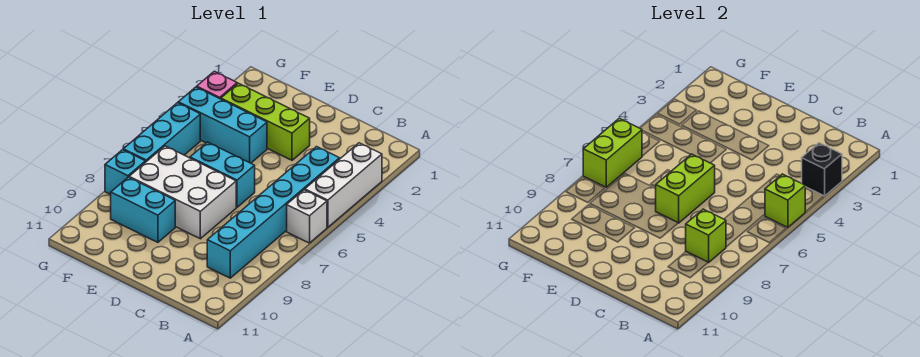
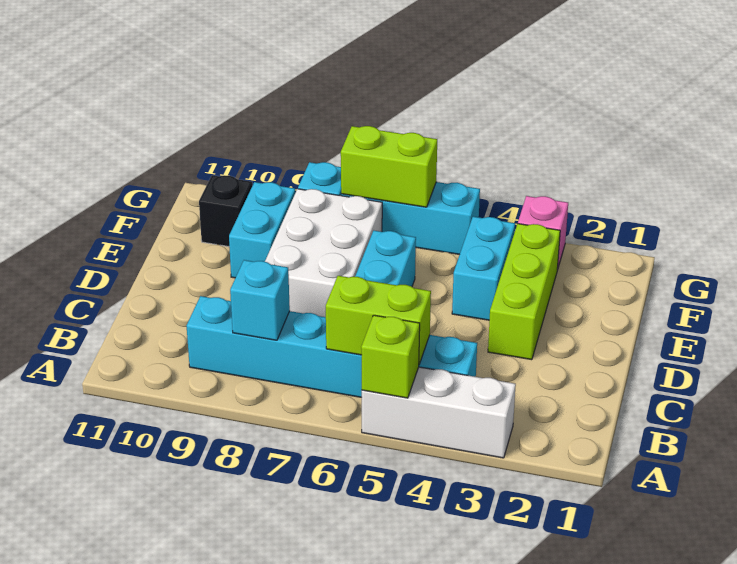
black 1x1 brick [802,143,842,196] -> black 1x1 brick moved to [199,175,252,247]
white 1x1 brick [287,190,327,243] -> none
lime 1x1 brick [686,209,726,263] -> cyan 1x1 brick [230,260,290,340]
lime 1x2 brick [655,154,715,223] -> lime 1x2 brick moved to [326,276,431,364]
cyan 1x3 brick [178,87,267,163] -> cyan 1x2 brick [452,217,515,320]

